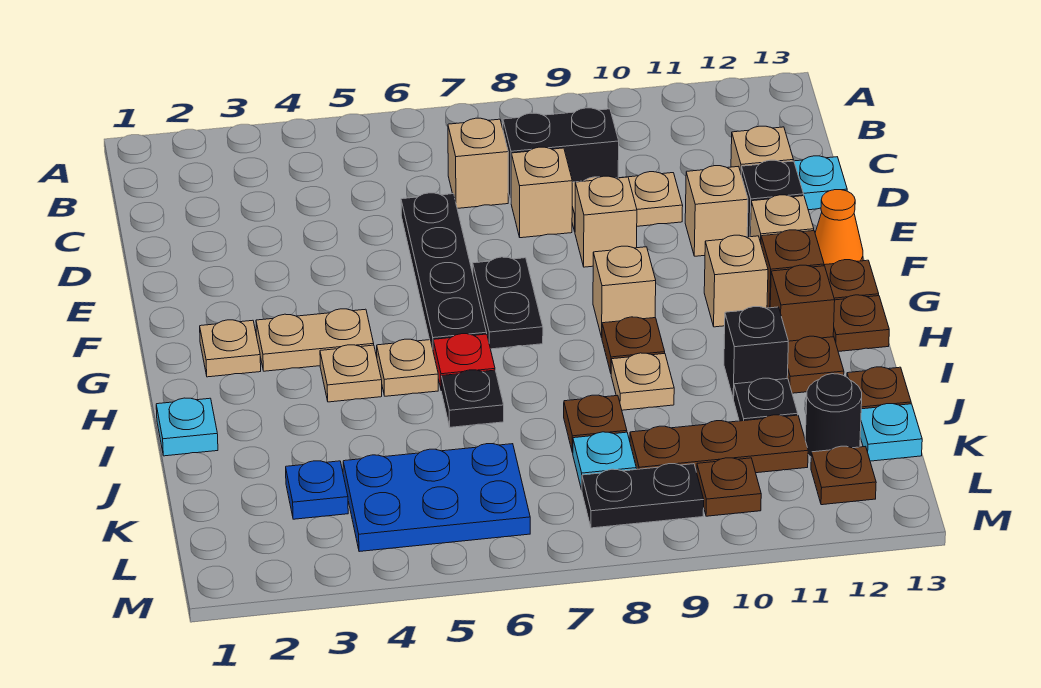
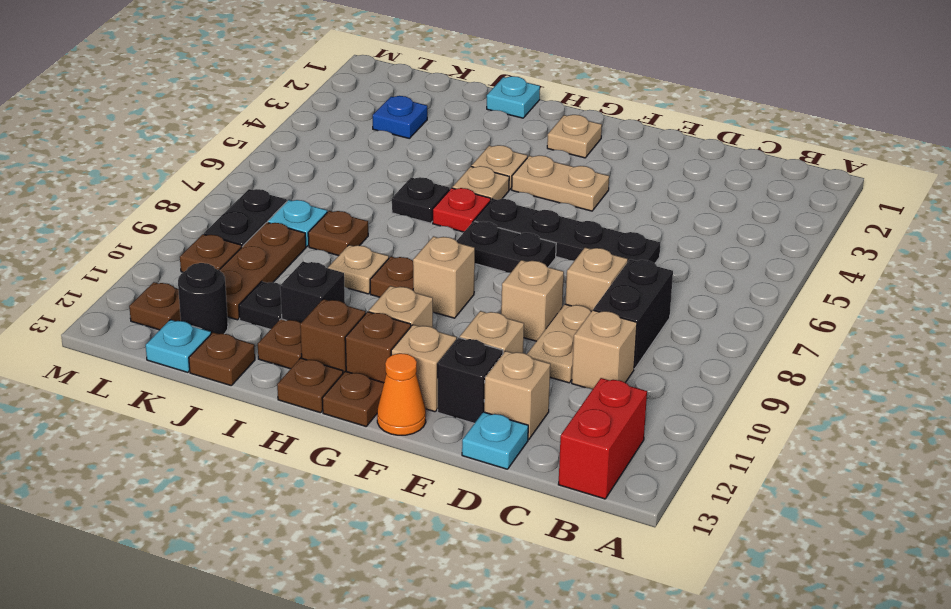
none -> red 1x2 brick [558,378,647,499]
tan 1x1 brick [448,118,508,208] -> tan 1x1 brick moved to [572,310,637,389]
tan 1x2 plate [256,309,374,371] -> tan 1x2 plate turned to [512,156,609,211]
blue 2x3 plate [343,444,530,552] -> none

